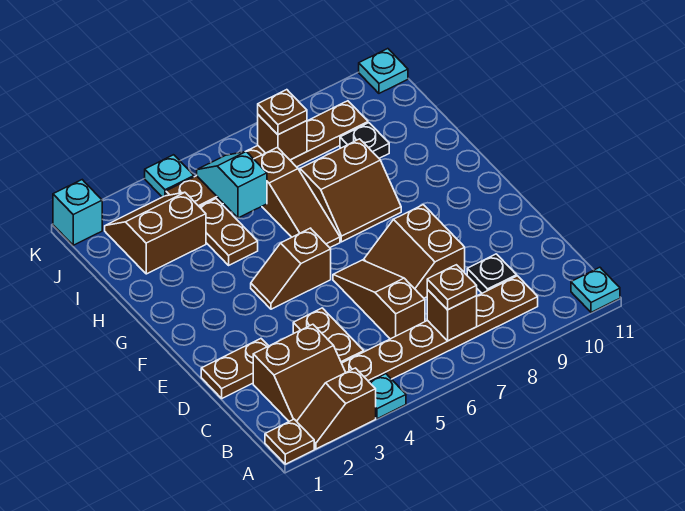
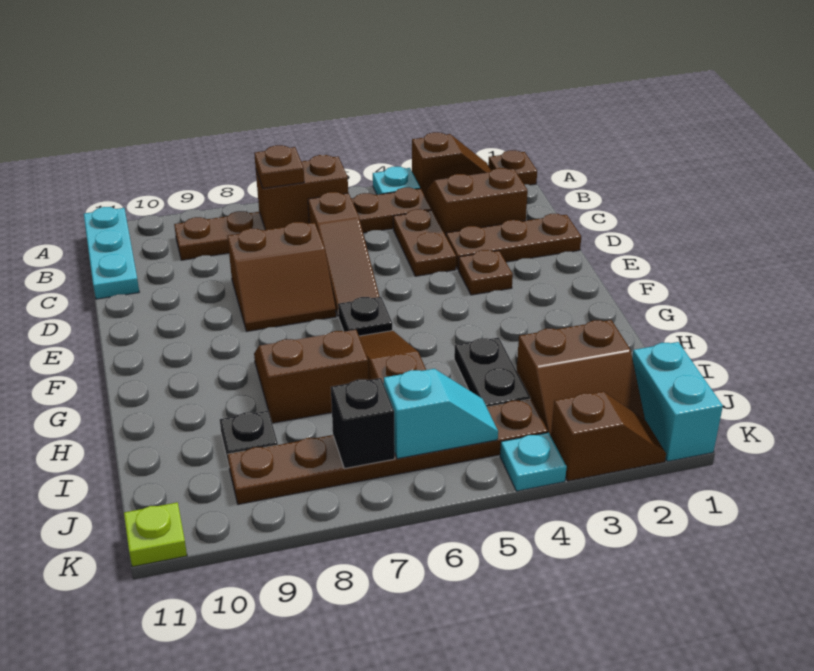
cyan 1x1 plate [571,267,620,312] -> cyan 1x3 plate [84,207,139,299]
brown 1x1 brick [427,290,477,341] -> brown 1x2 brick [256,155,348,230]
black 1x1 plate [467,254,517,293] -> black 1x1 plate moved to [338,297,392,336]
brown 1x2 plate [201,339,268,398] -> brown 1x3 plate [446,214,581,269]
brown 2x2 slope [364,205,465,298] -> brown 2x2 slope turned to [227,222,336,331]
brown 1x2 slope [251,228,331,309] -> brown 1x2 slope moved to [551,391,666,481]
brown 1x2 plate [200,199,258,265] -> black 1x2 plate [454,337,530,407]
cyan 1x2 slope [197,152,267,218] -> cyan 1x2 slope turned to [384,369,498,459]
brown 1x1 brick [258,115,307,160] -> black 1x1 brick [331,378,395,469]
brown 1x1 plate [258,90,307,135] -> brown 1x1 plate moved to [458,250,513,295]
cyan 1x1 brick [53,180,102,245] -> cyan 1x2 brick [632,342,723,462]
cyan 1x1 plate [359,49,408,93] -> lime 1x1 plate [124,502,187,567]

